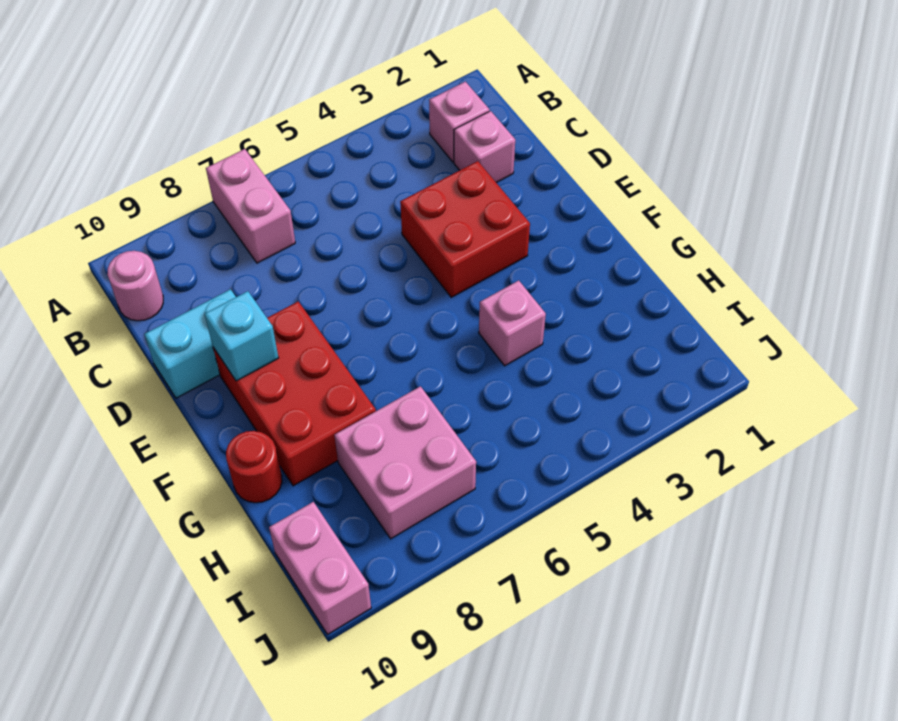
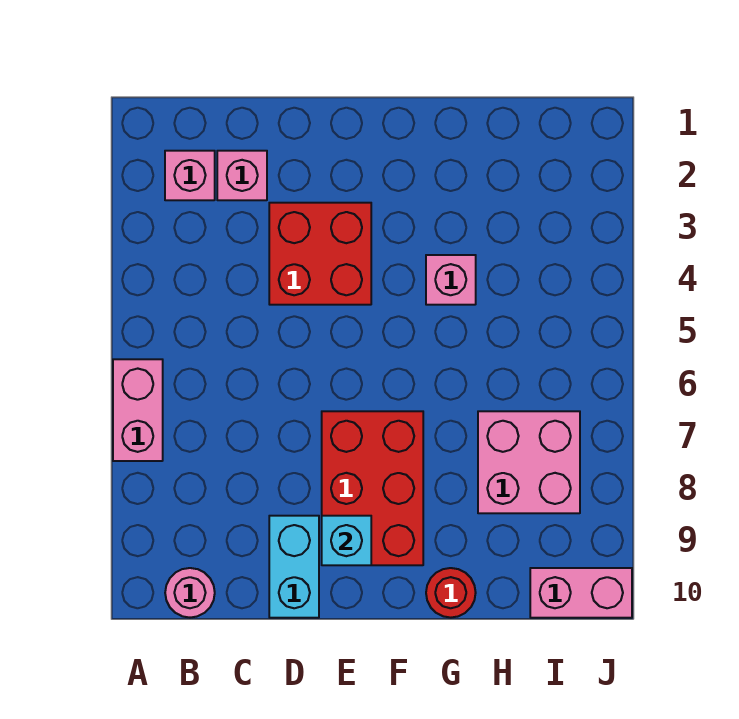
pink 1x2 brick [206,149,295,263] -> pink 1x2 brick turned to [113,359,163,461]
red 2x3 brick [213,302,376,486] -> red 2x3 brick turned to [322,411,423,565]

